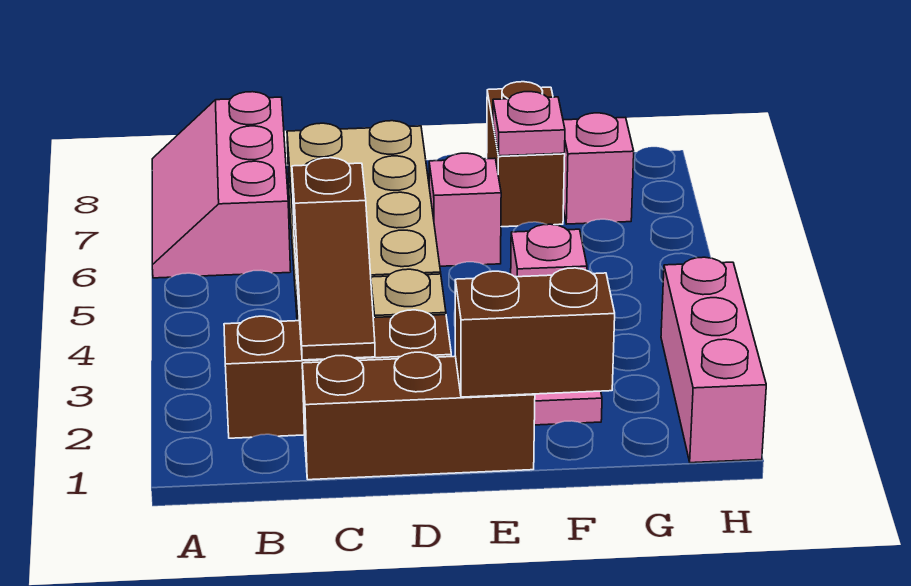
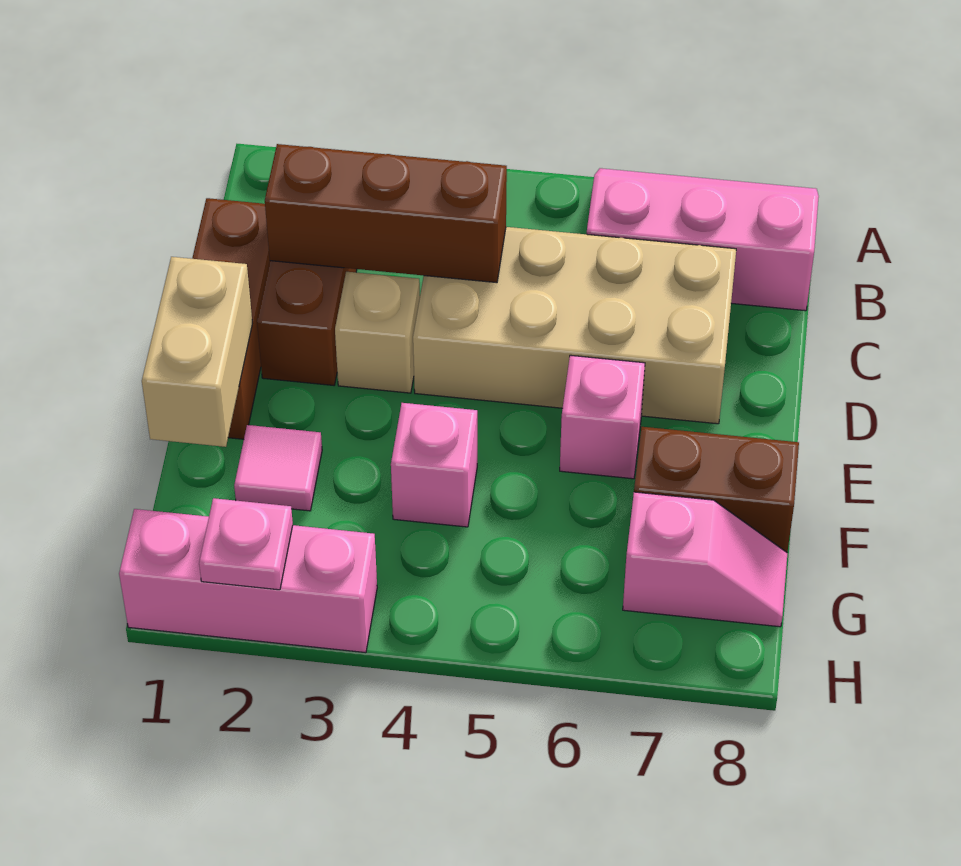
brown 1x3 slope [292,158,375,360] -> brown 1x3 brick [265,144,507,283]
brown 1x2 brick [455,268,615,397] -> tan 1x2 brick [142,257,253,447]
pink 1x1 plate [493,92,565,156] -> pink 1x1 plate moved to [199,498,293,590]

